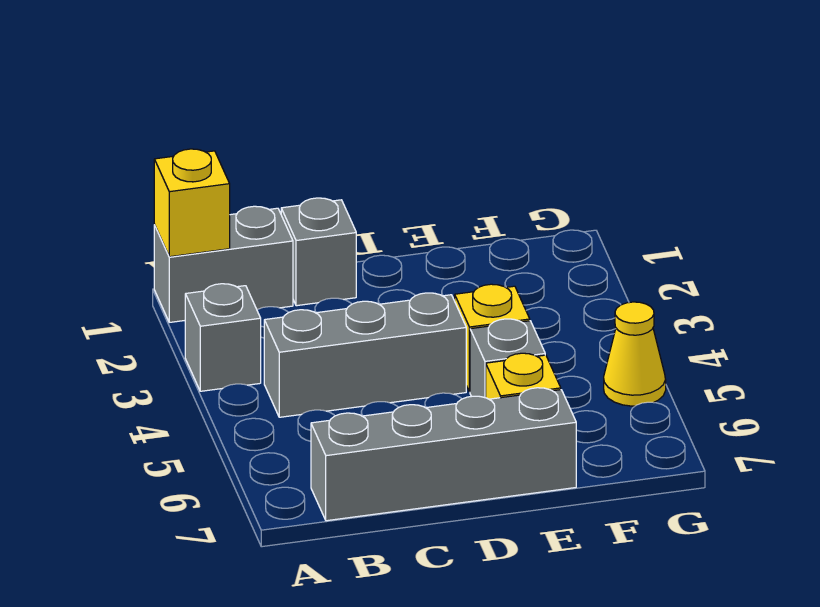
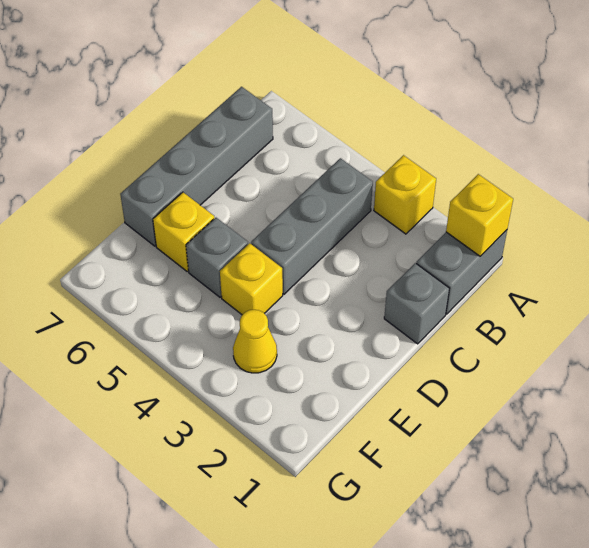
grey 1x1 brick [185,284,261,391] -> yellow 1x1 brick [374,155,436,234]
yellow 1x1 cone [604,302,666,406] -> yellow 1x1 cone moved to [233,310,277,373]

